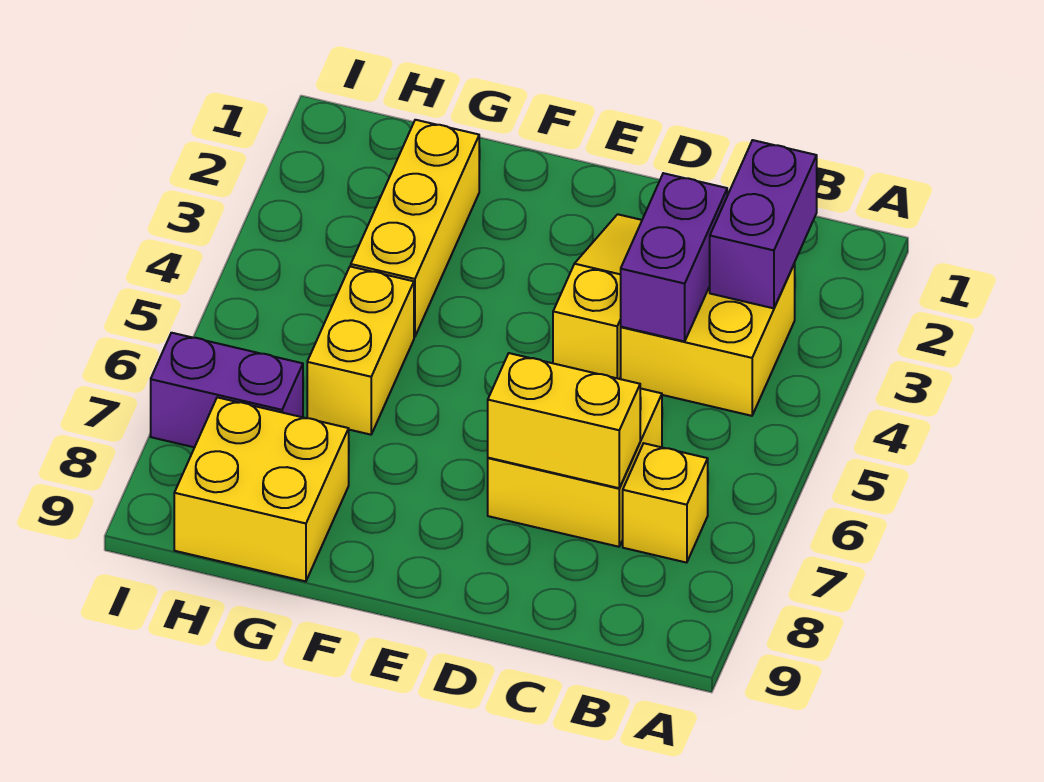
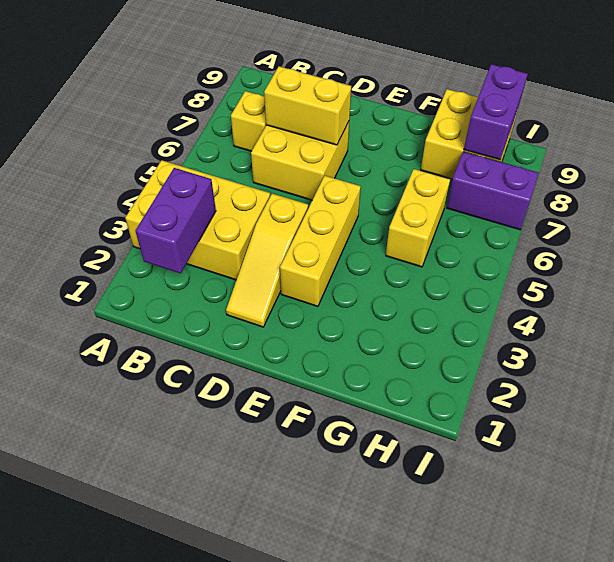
yellow 2x2 brick [621,263,795,416] -> yellow 2x3 brick [126,160,270,280]
purple 1x2 brick [621,173,727,341] -> purple 1x2 brick moved to [464,64,528,160]
yellow 1x3 brick [351,120,479,337] -> yellow 1x3 brick moved to [280,176,361,306]

